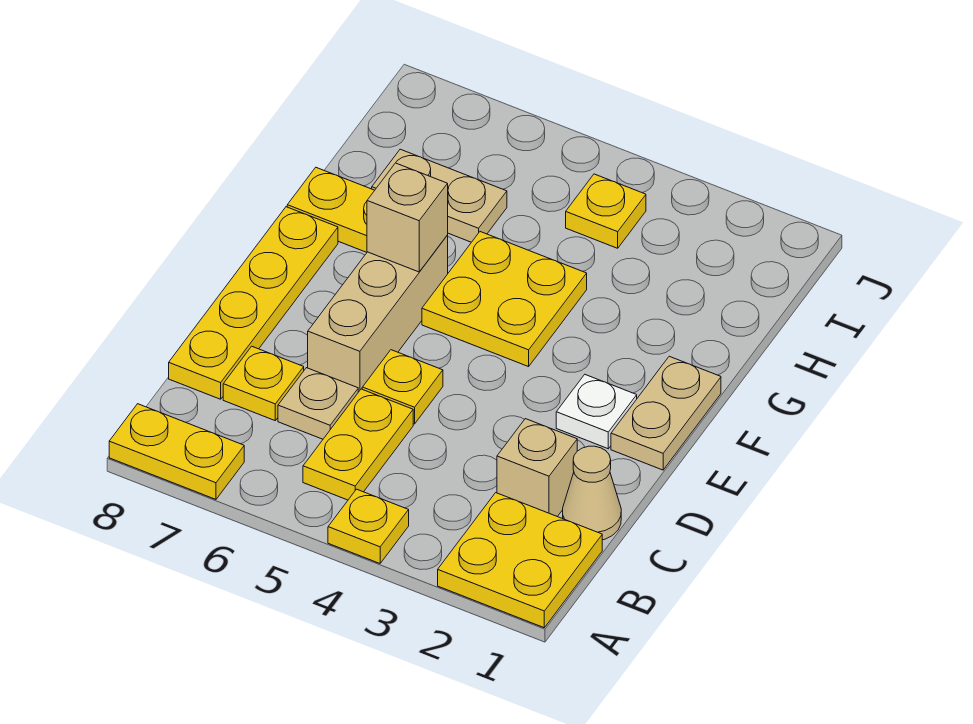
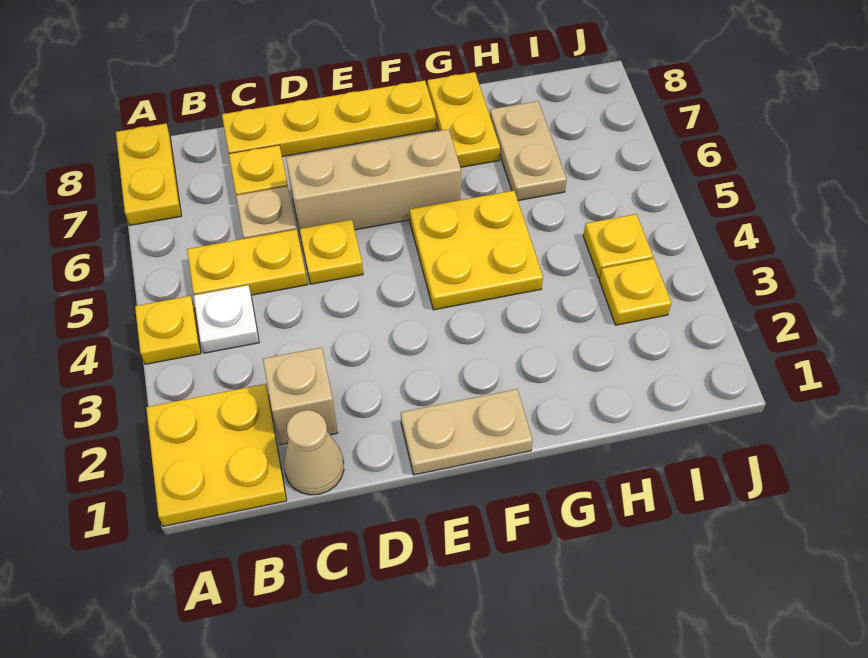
white 1x1 plate [556,375,637,449] -> white 1x1 plate moved to [194,285,259,353]
tan 1x1 brick [367,163,448,272] -> none
none -> yellow 1x1 plate [599,259,672,325]

